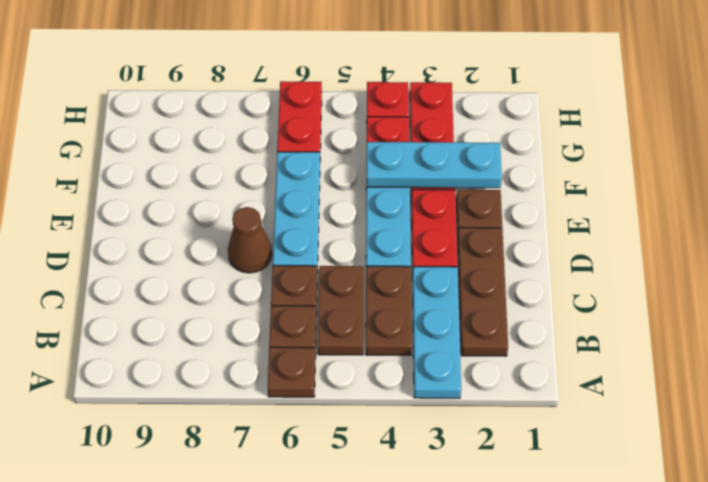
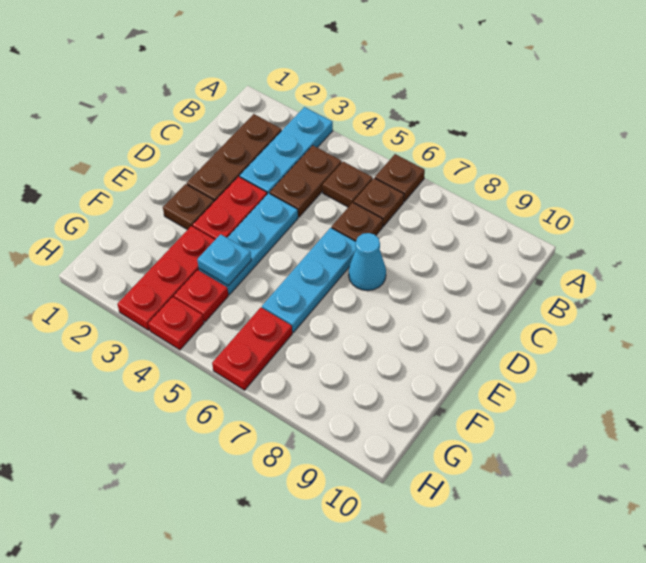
brown 1x2 plate [318,266,364,355] -> brown 1x1 plate [323,162,373,207]
brown 1x1 cone [228,207,272,273] -> cyan 1x1 cone [349,233,386,291]
cyan 1x3 plate [367,142,502,188] -> cyan 1x1 plate [197,234,251,286]

